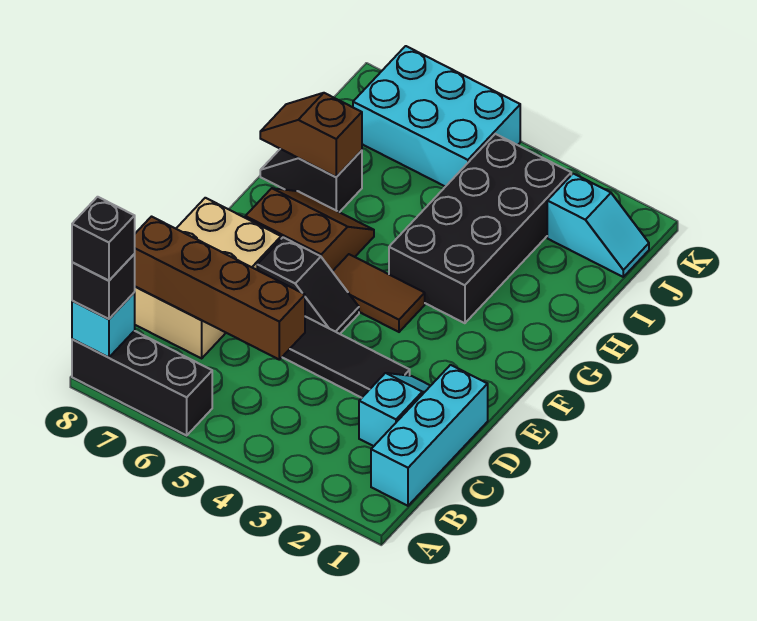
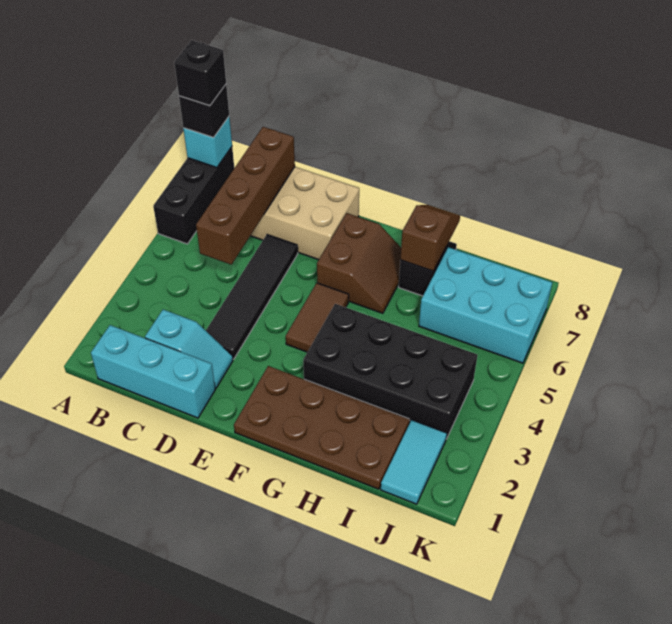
black 1x2 slope [257,237,359,334] -> none
none -> brown 2x4 plate [234,366,410,489]
cyan 1x2 slope [547,174,649,277] -> cyan 1x2 tile [381,420,447,504]
cyan 2x3 brick [353,46,520,187] -> cyan 2x3 brick turned to [419,247,552,363]

